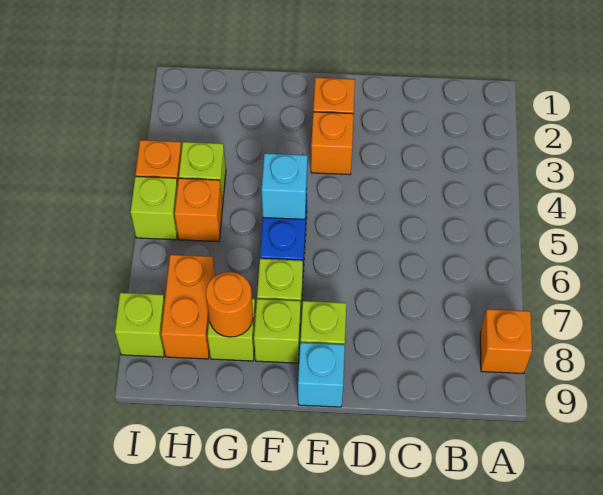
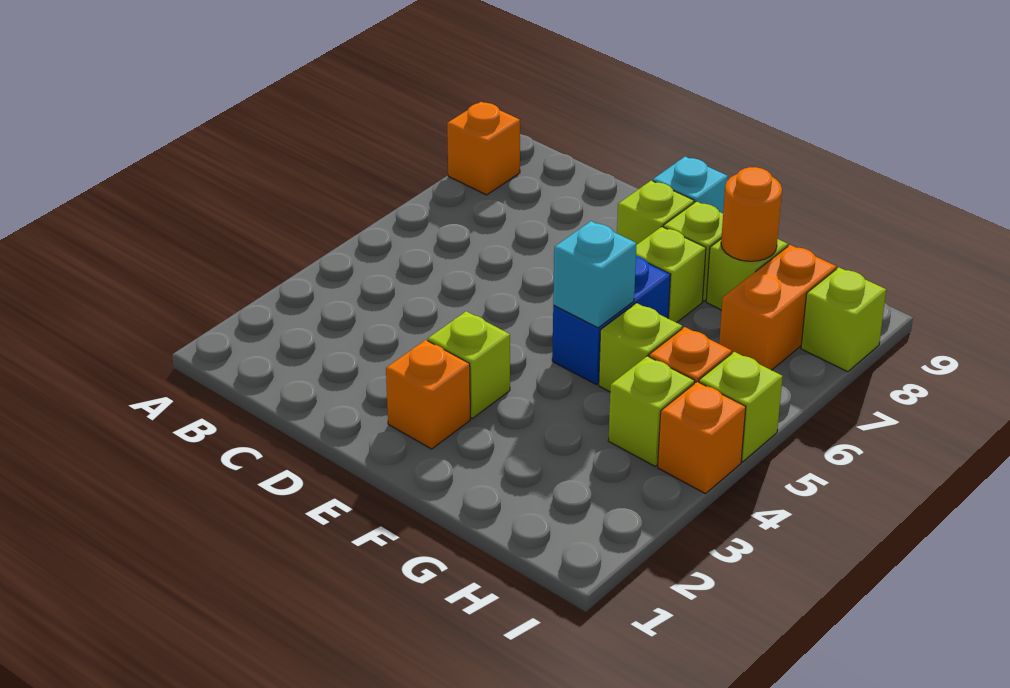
orange 1x1 brick [311,112,354,175] -> lime 1x1 brick [428,311,510,418]
none -> lime 1x1 brick [599,303,682,392]

